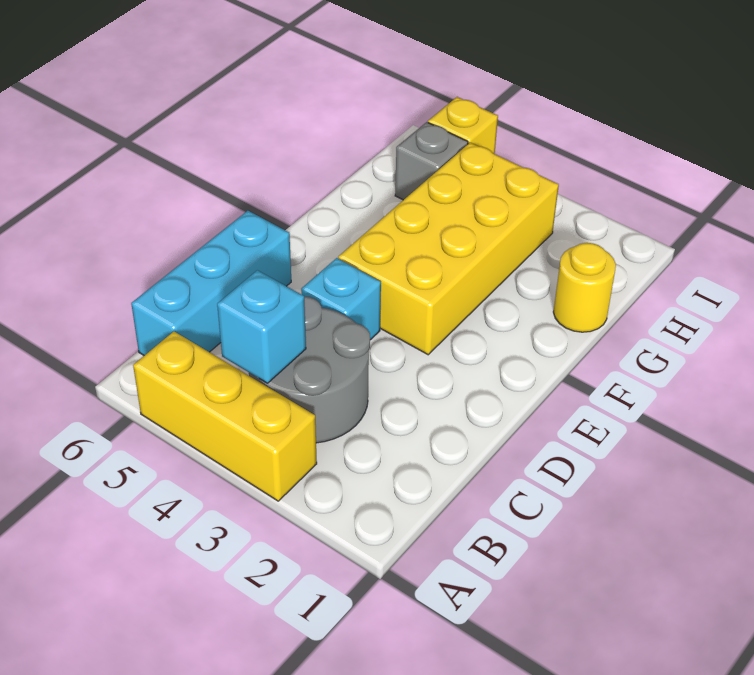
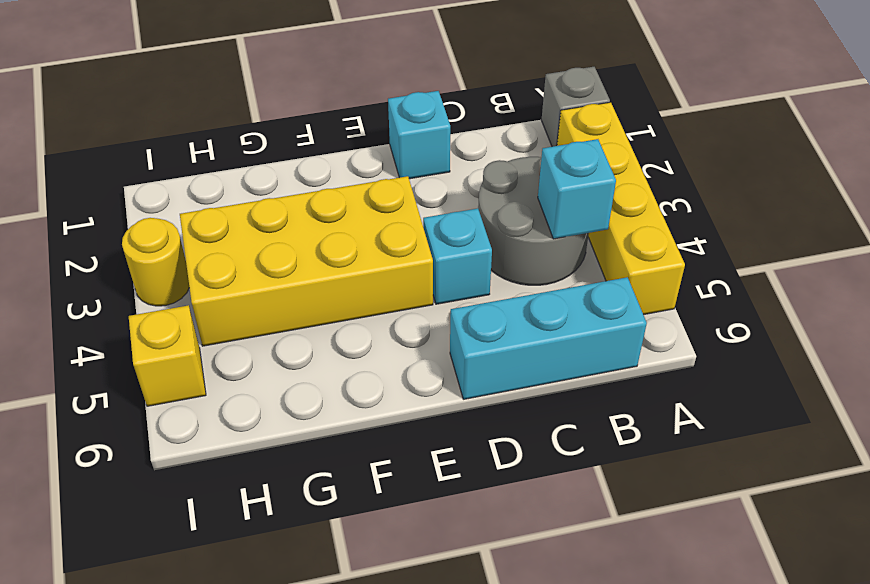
yellow 1x3 brick [133,332,317,501] -> yellow 1x4 brick [557,102,685,315]
none -> cyan 1x1 brick [388,91,450,179]
yellow 1x1 round brick [553,243,616,332] -> yellow 1x1 round brick moved to [122,218,189,306]
grey 1x1 brick [395,122,468,200] -> grey 1x1 brick moved to [541,67,610,147]

